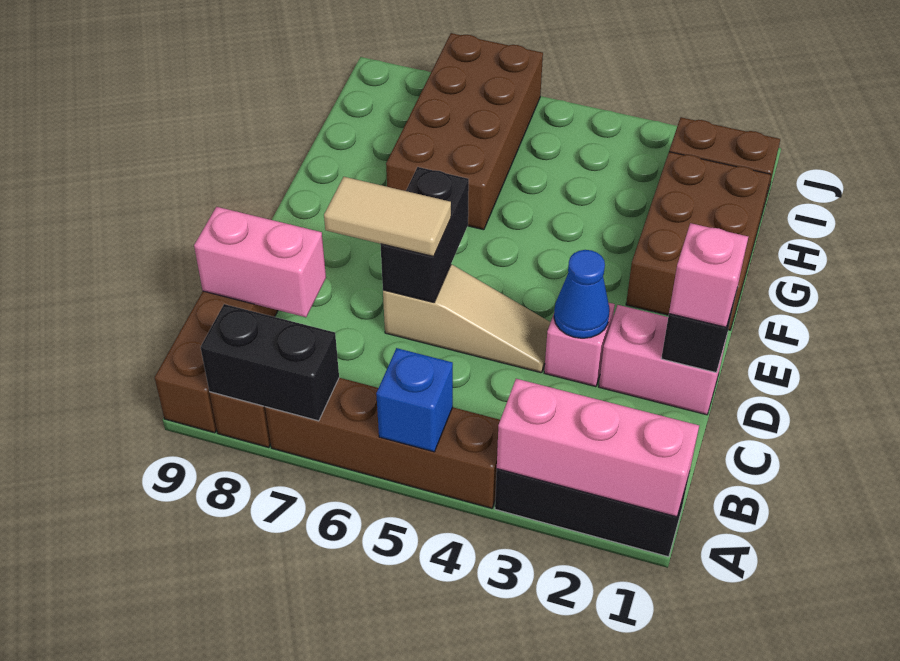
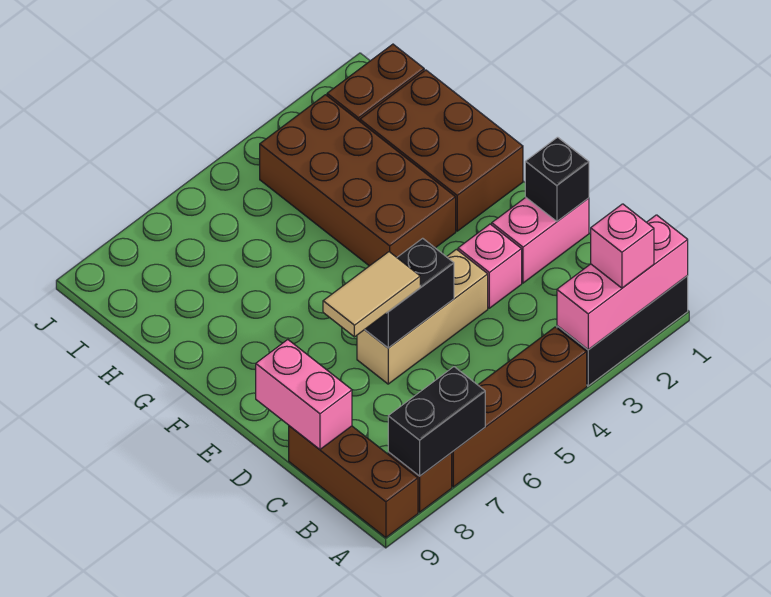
blue 1x1 brick [376,348,453,452] -> none
pink 1x2 brick [194,207,326,317] -> pink 1x2 brick turned to [256,340,352,449]
pink 1x1 brick [669,223,748,327] -> pink 1x1 brick moved to [591,204,654,288]
blue 1x1 cone [554,250,610,338] -> none
tan 1x3 slope [383,264,551,373] -> tan 1x3 brick [357,249,488,384]
black 1x2 brick [381,167,469,302] -> black 1x2 brick turned to [365,238,454,348]
brown 2x4 brick [386,33,543,230] -> brown 2x4 brick moved to [260,95,456,266]

